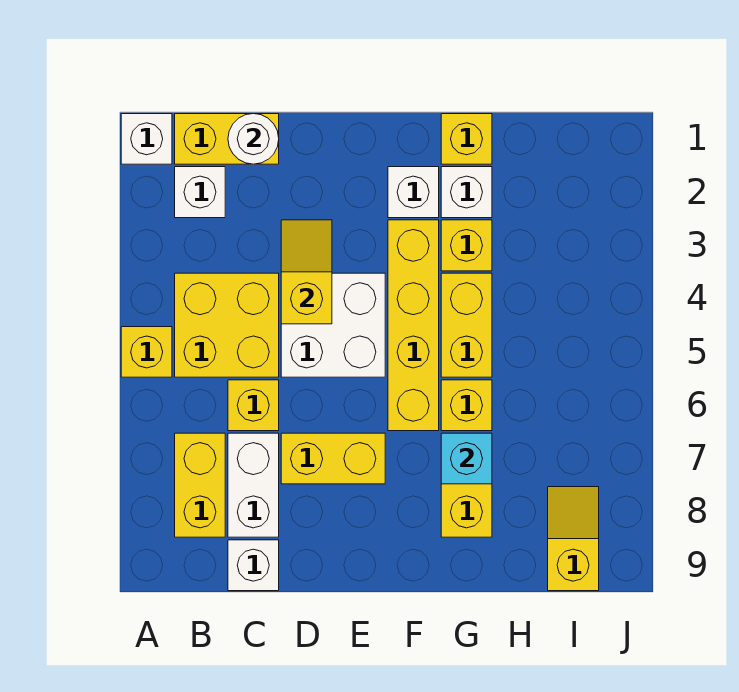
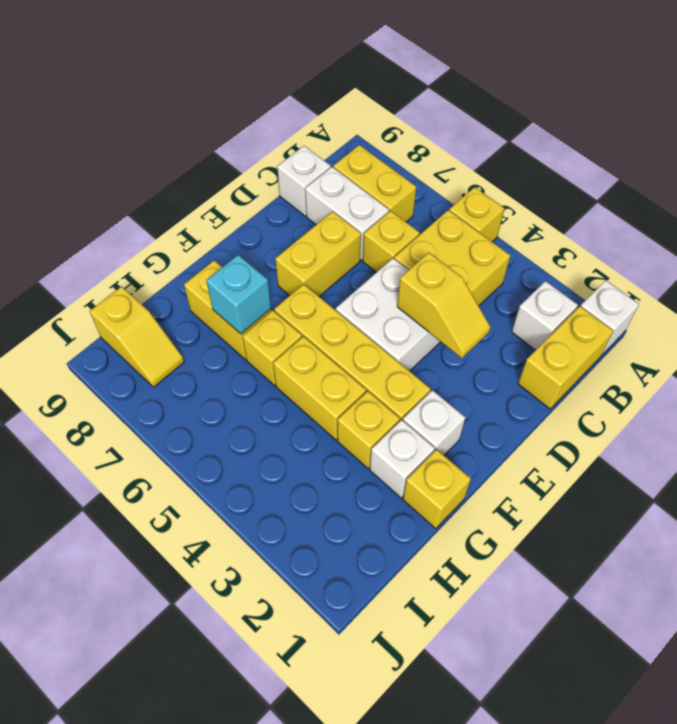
white 1x1 round brick [228,114,279,164] -> none

